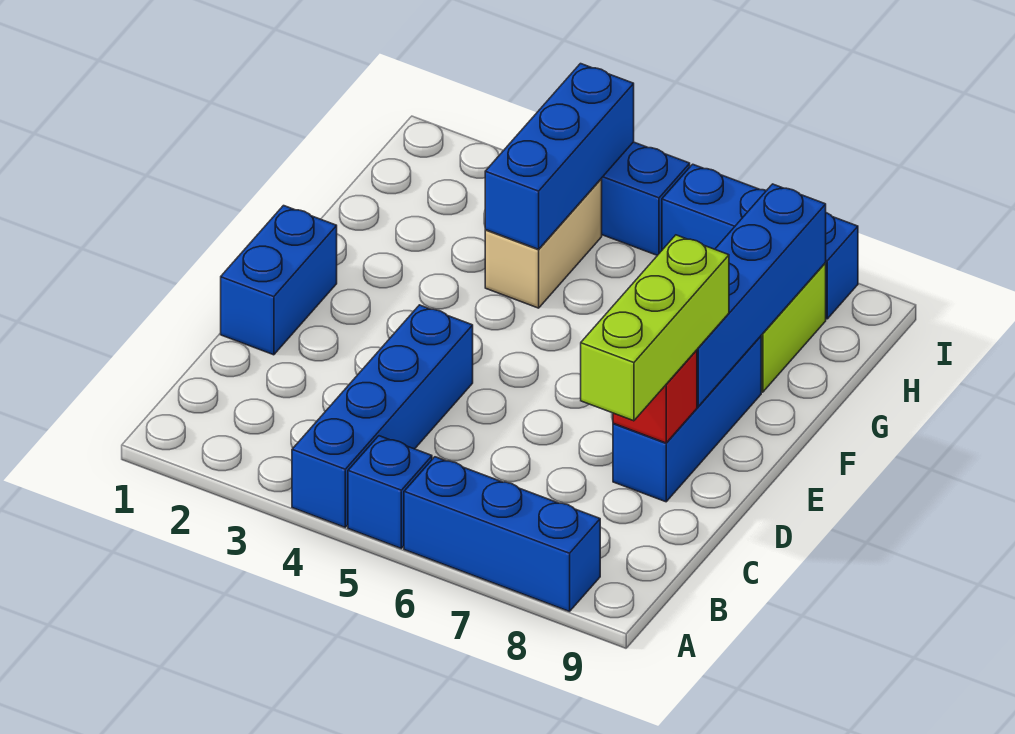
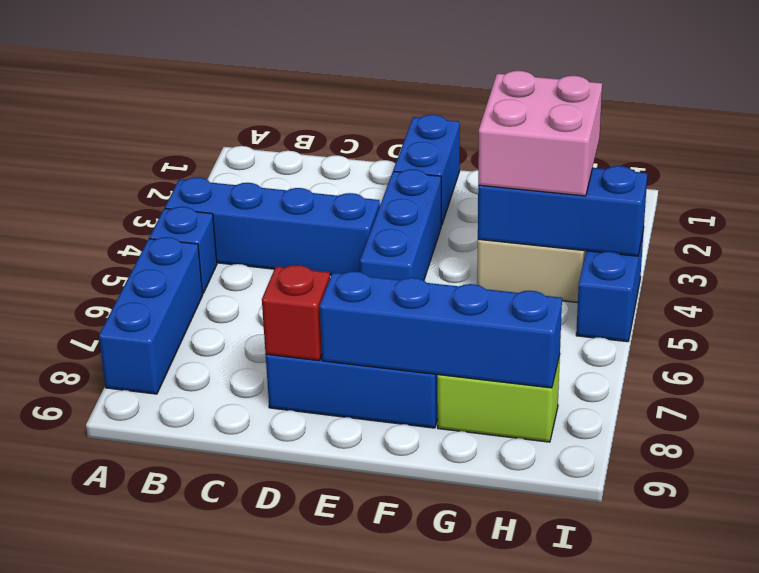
lime 1x3 brick [581,235,729,421] -> none
blue 1x2 brick [221,206,337,355] -> blue 1x2 brick turned to [393,115,460,225]
none -> pink 2x2 brick [478,71,602,196]
blue 1x3 brick [662,164,858,319] -> blue 1x3 brick moved to [360,169,441,280]

